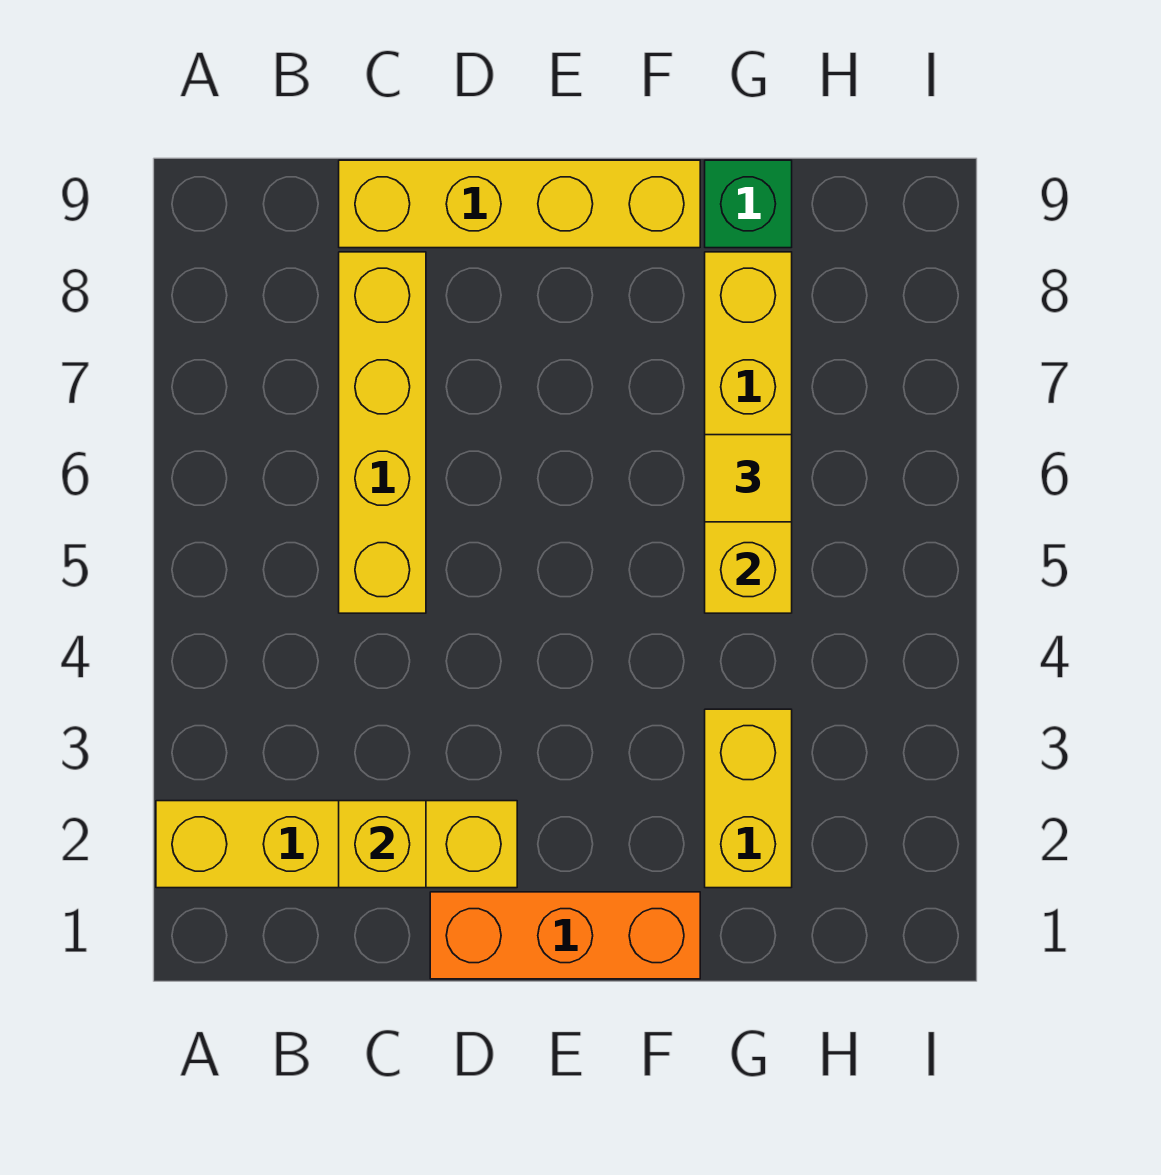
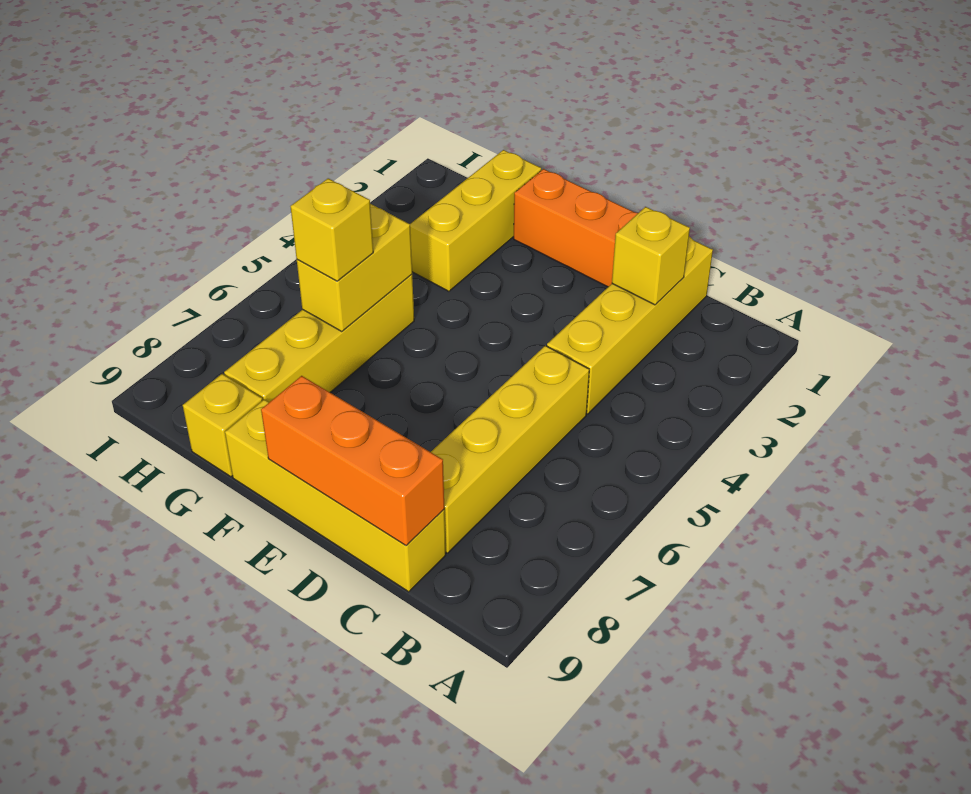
yellow 1x4 brick [156,801,517,888] -> yellow 1x4 brick turned to [547,237,713,414]
none -> orange 1x3 brick [261,376,444,546]
yellow 1x2 brick [705,709,792,888] -> yellow 1x3 brick [410,150,541,291]
yellow 1x1 tile [705,435,792,522] -> yellow 1x1 brick [290,178,373,281]
green 1x1 brick [705,160,792,248] -> yellow 1x1 brick [183,374,263,477]

